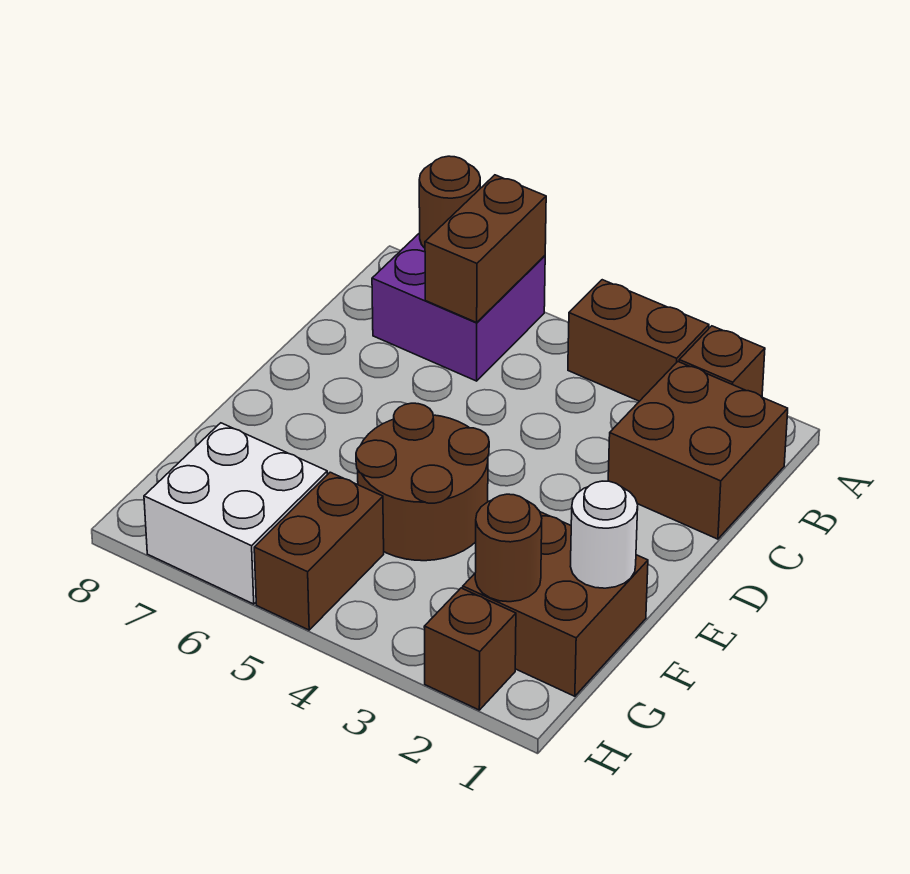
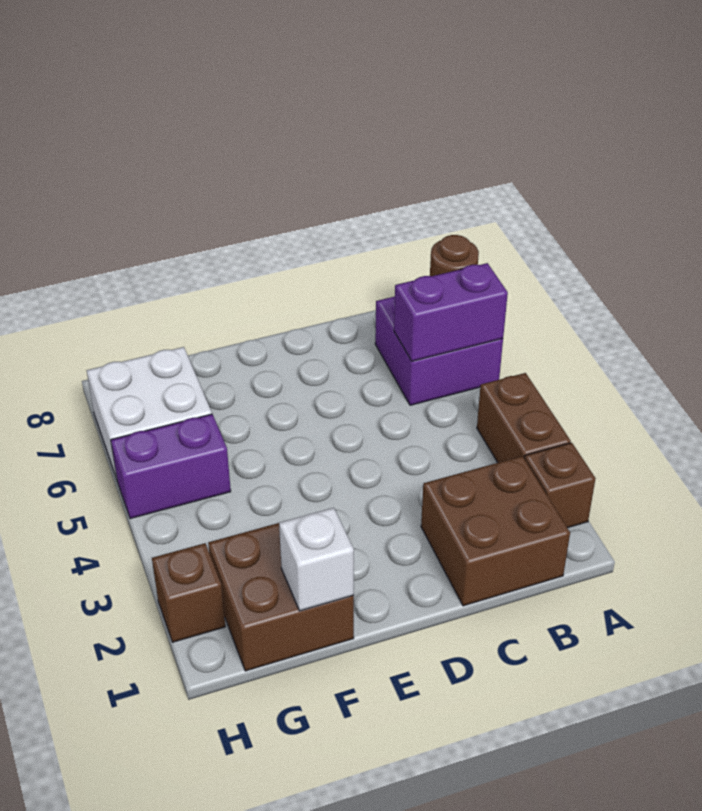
brown 1x2 brick [425,175,546,322] -> purple 1x2 brick [394,263,508,361]
brown 2x2 round brick [356,403,489,561] -> none
white 1x1 round brick [570,481,638,588] -> white 1x1 brick [279,508,354,611]
brown 1x1 round brick [475,494,542,602] -> none
brown 1x2 brick [254,472,384,630] -> purple 1x2 brick [111,414,231,519]

